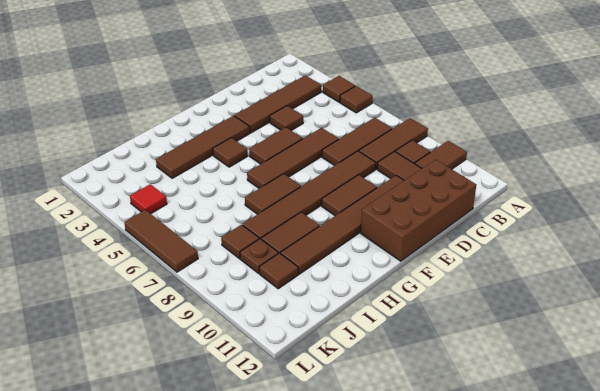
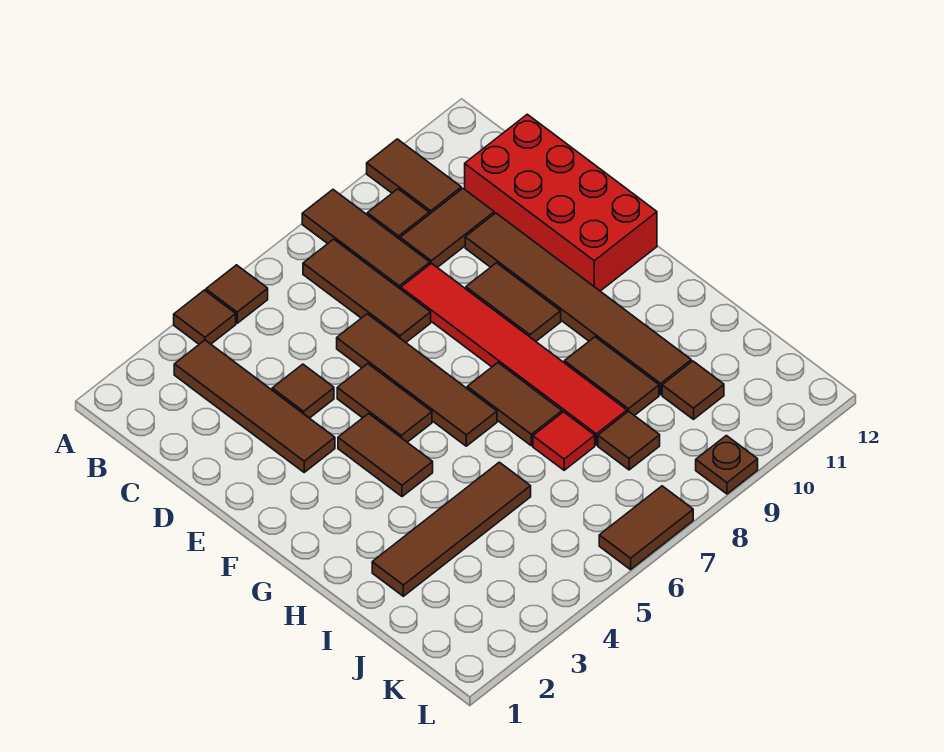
brown 2x4 brick [361,160,476,261] -> red 2x4 brick [465,114,657,291]
brown 1x6 tile [242,151,376,239] -> red 1x6 tile [401,263,627,445]
brown 1x4 tile [156,116,250,178] -> brown 1x4 tile turned to [372,462,531,596]
brown 1x1 tile [213,138,248,167] -> brown 1x2 tile [338,414,433,497]
brown 1x1 plate [240,239,279,273] -> brown 1x1 plate moved to [696,436,758,494]
red 1x1 tile [130,184,167,214] -> red 1x1 tile moved to [533,412,595,470]
brown 1x3 tile [124,210,198,272] -> brown 1x2 tile [599,486,693,570]

